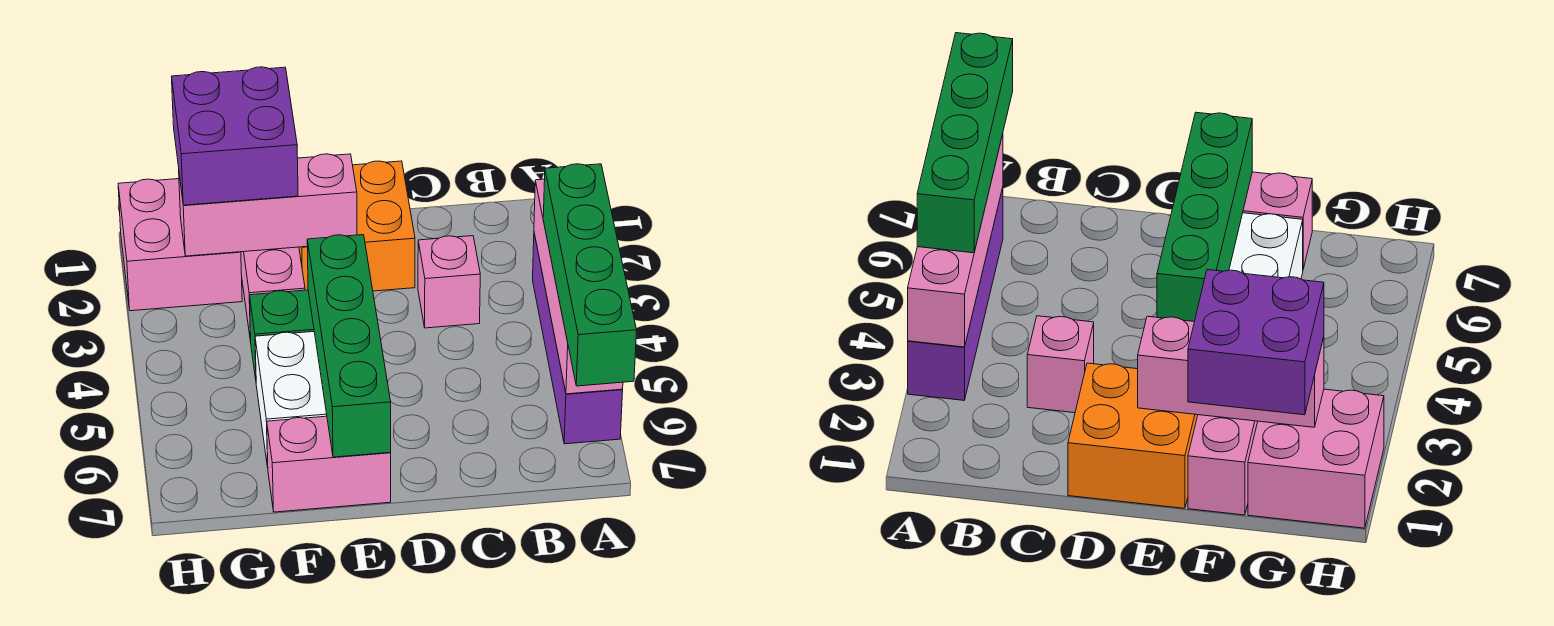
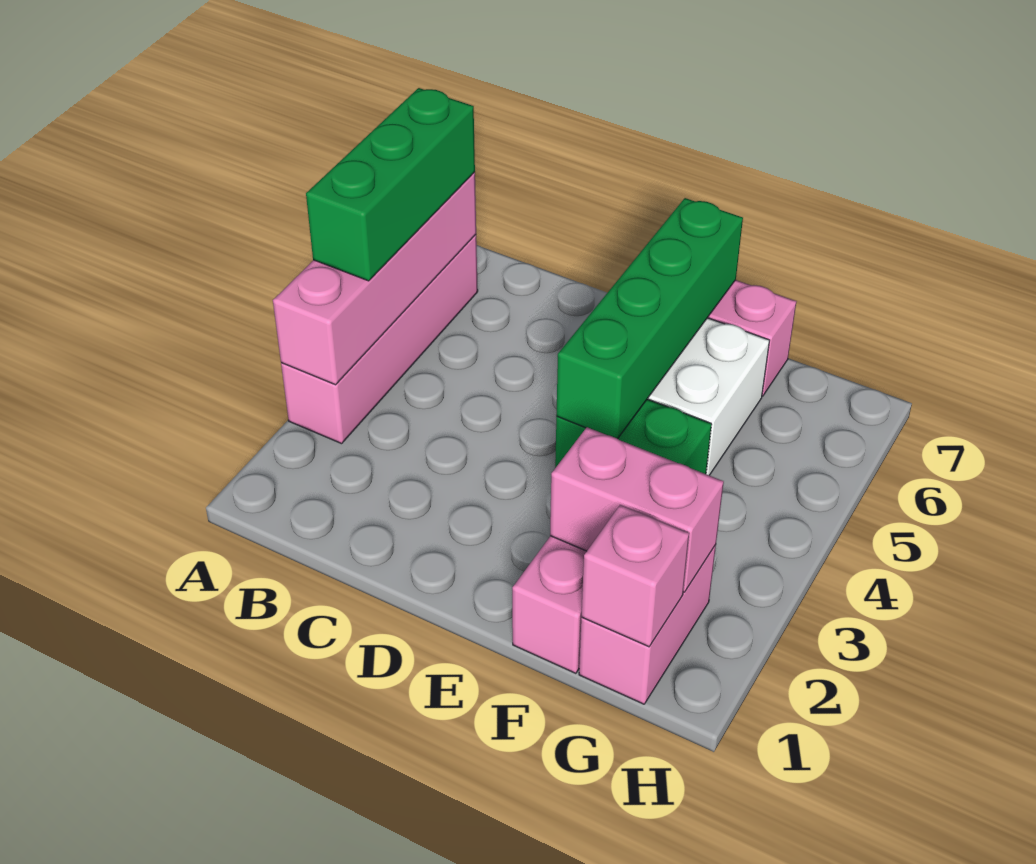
purple 1x4 brick [533,234,623,444] -> pink 1x4 brick [281,235,478,444]
green 1x4 brick [543,164,637,386] -> green 1x3 brick [306,88,475,281]
pink 1x1 brick [418,236,480,328] -> pink 1x1 brick moved to [581,505,689,647]
orange 2x2 brick [299,161,415,291] -> none
pink 1x3 brick [179,154,357,256] -> pink 1x2 brick [550,427,724,592]
purple 2x2 brick [172,67,298,205] -> none
pink 2x2 brick [118,179,242,311] -> pink 1x2 brick [579,545,716,704]

